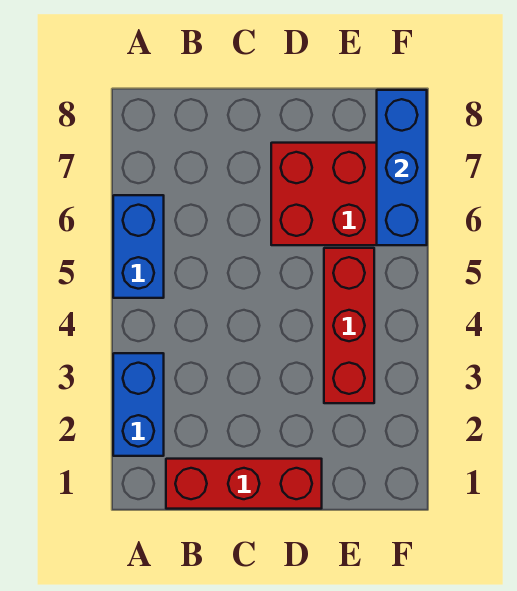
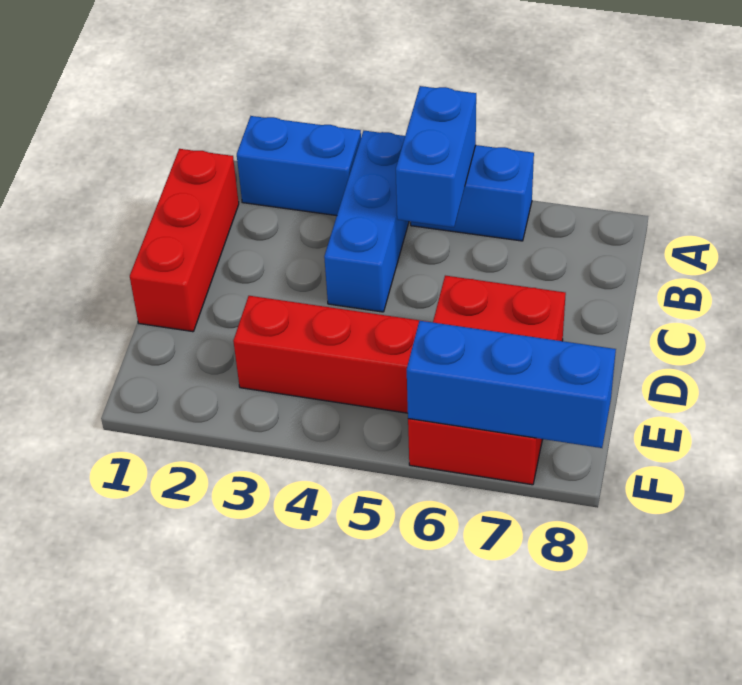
none -> blue 1x3 brick [324,131,409,312]
none -> blue 1x2 brick [396,86,476,227]

